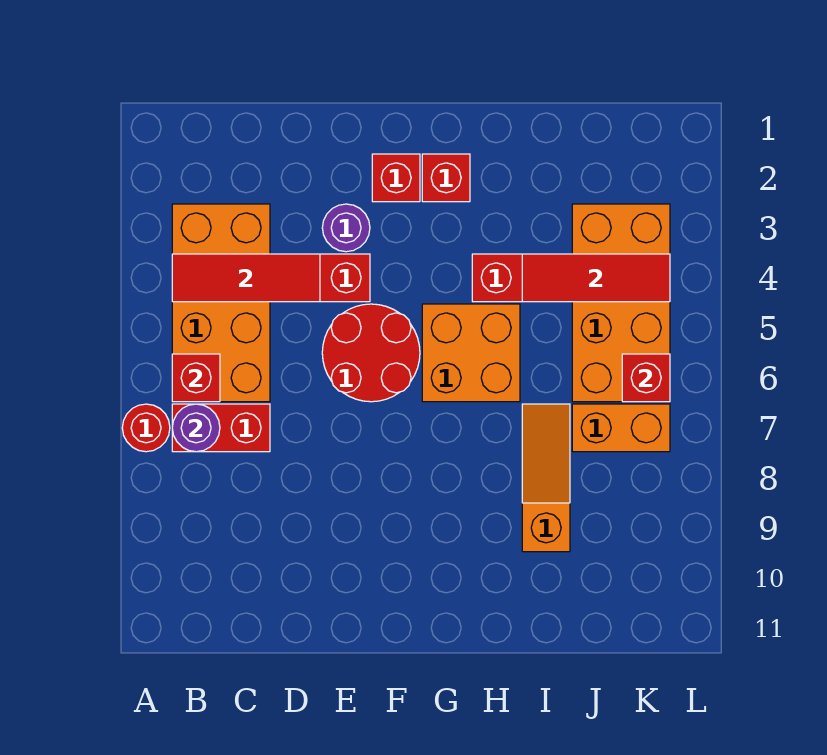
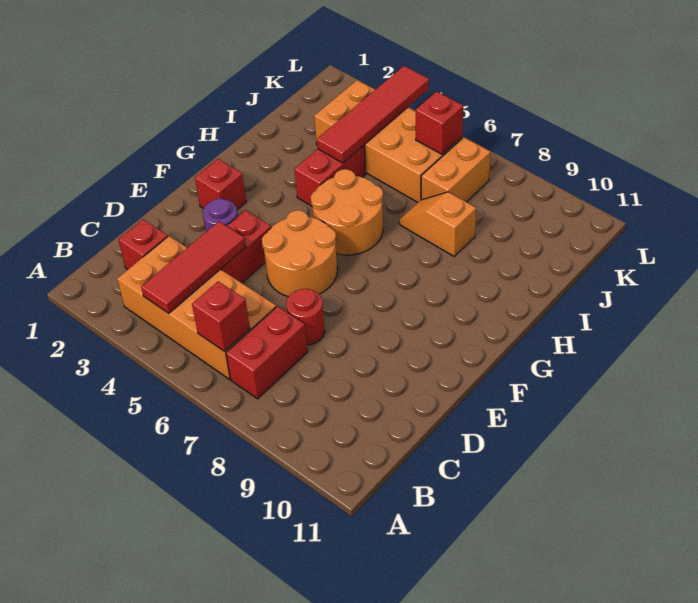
red 1x1 round brick [122,404,170,452] -> red 1x1 round brick moved to [286,289,325,345]
purple 1x1 round brick [172,404,220,452] -> none
red 2x2 round brick [322,304,420,402] -> orange 2x2 round brick [262,210,337,297]
red 1x1 brick [422,154,470,202] -> red 1x1 brick moved to [118,219,168,269]
orange 2x2 brick [422,304,520,402] -> orange 2x2 round brick [311,169,383,255]
red 1x3 tile [522,254,670,302] -> red 1x4 tile [317,66,429,163]
orange 1x3 slope [522,404,570,552] -> orange 1x2 slope [400,192,476,256]

